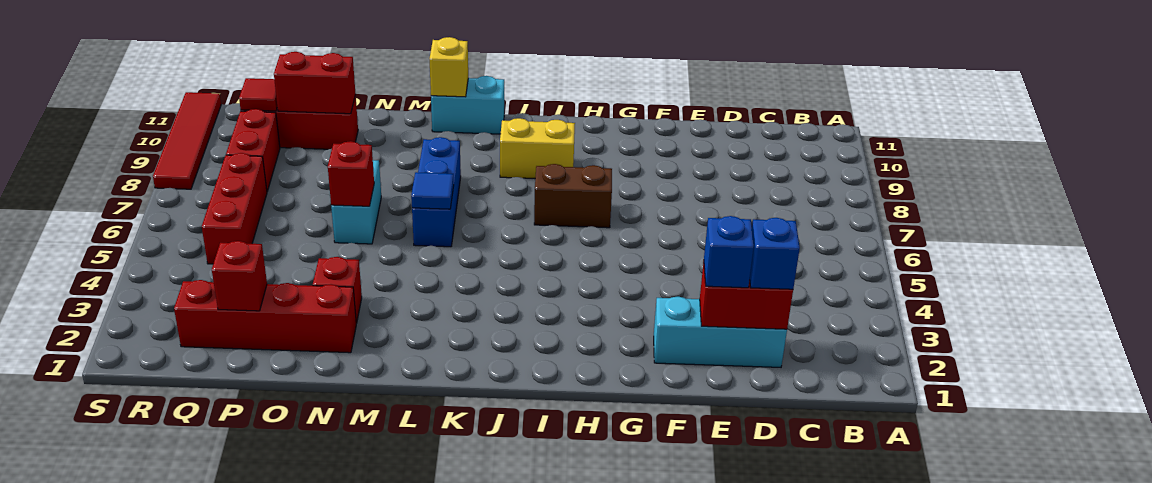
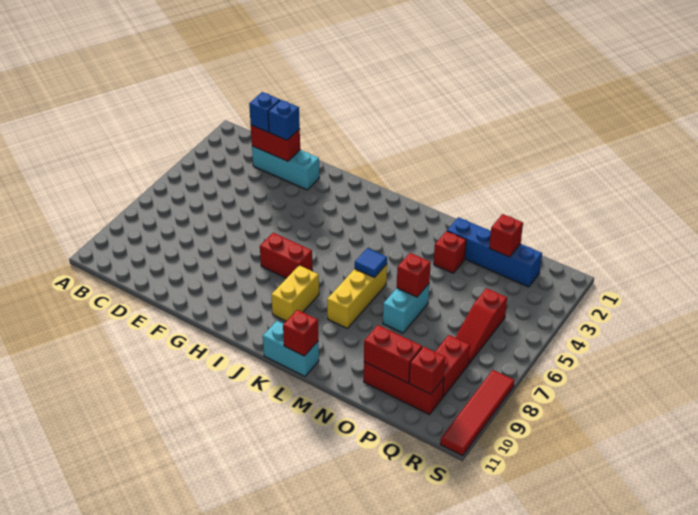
brown 1x2 brick [534,164,612,228] -> red 1x2 brick [260,233,312,278]
yellow 1x2 brick [500,118,575,178] -> yellow 1x2 brick turned to [271,265,319,321]
blue 1x3 brick [412,137,461,247] -> yellow 1x3 brick [327,264,387,328]
yellow 1x1 brick [430,37,468,97] -> red 1x1 brick [283,310,318,356]
red 1x4 brick [174,280,356,353] -> blue 1x4 brick [447,217,542,287]
red 1x3 brick [202,153,267,264] -> red 1x3 slope [455,288,507,364]
red 1x1 tile [239,78,277,111] -> red 1x1 brick [409,347,445,394]

